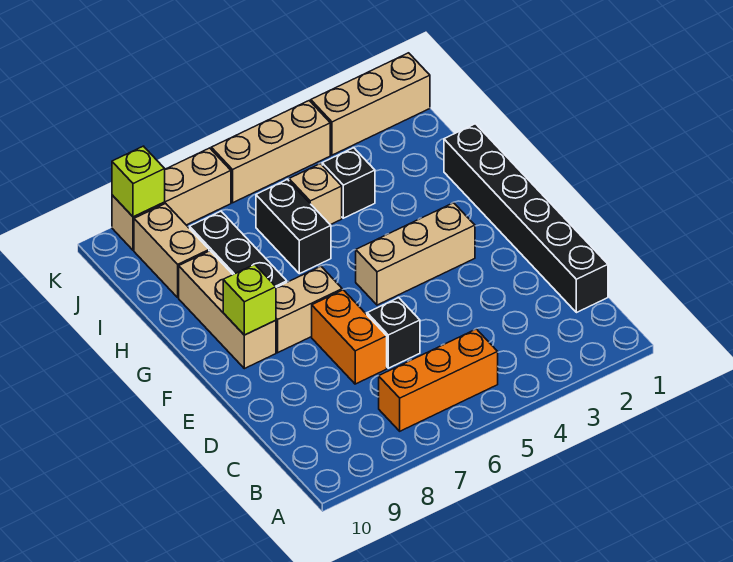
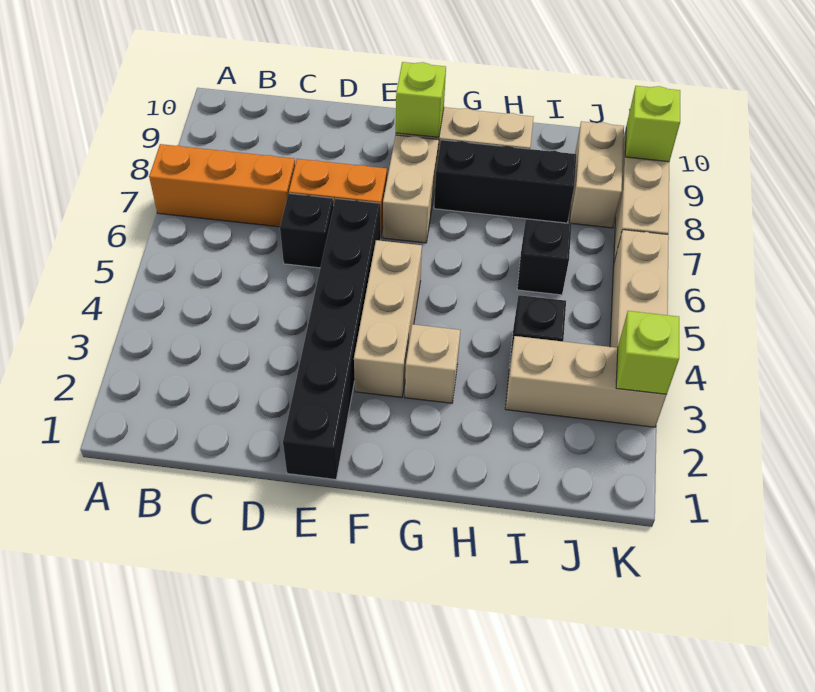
orange 1x3 brick [379,329,498,431] -> orange 1x3 brick turned to [149,144,295,227]
black 1x6 brick [444,124,608,313] -> black 1x6 brick turned to [283,199,380,480]
black 1x2 brick [256,179,331,274] -> black 1x1 brick [517,219,572,295]
tan 1x1 brick [289,164,342,225] -> tan 1x1 brick moved to [405,324,460,403]
tan 1x2 brick [134,203,209,297] -> tan 1x2 brick turned to [570,121,624,228]
tan 1x3 brick [311,53,430,155] -> tan 1x3 brick turned to [505,336,666,427]
none -> lime 1x1 brick [616,311,679,395]

